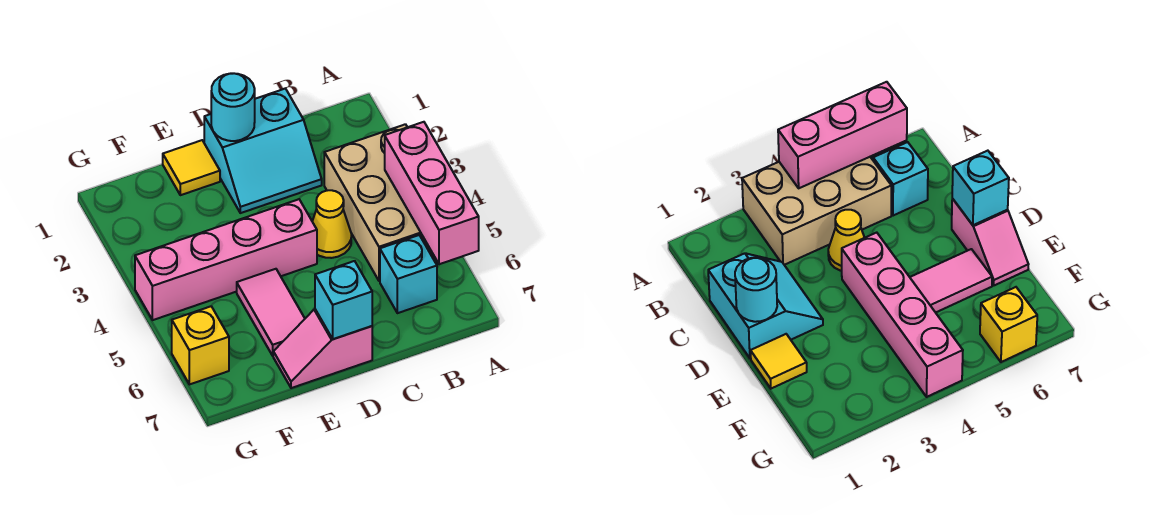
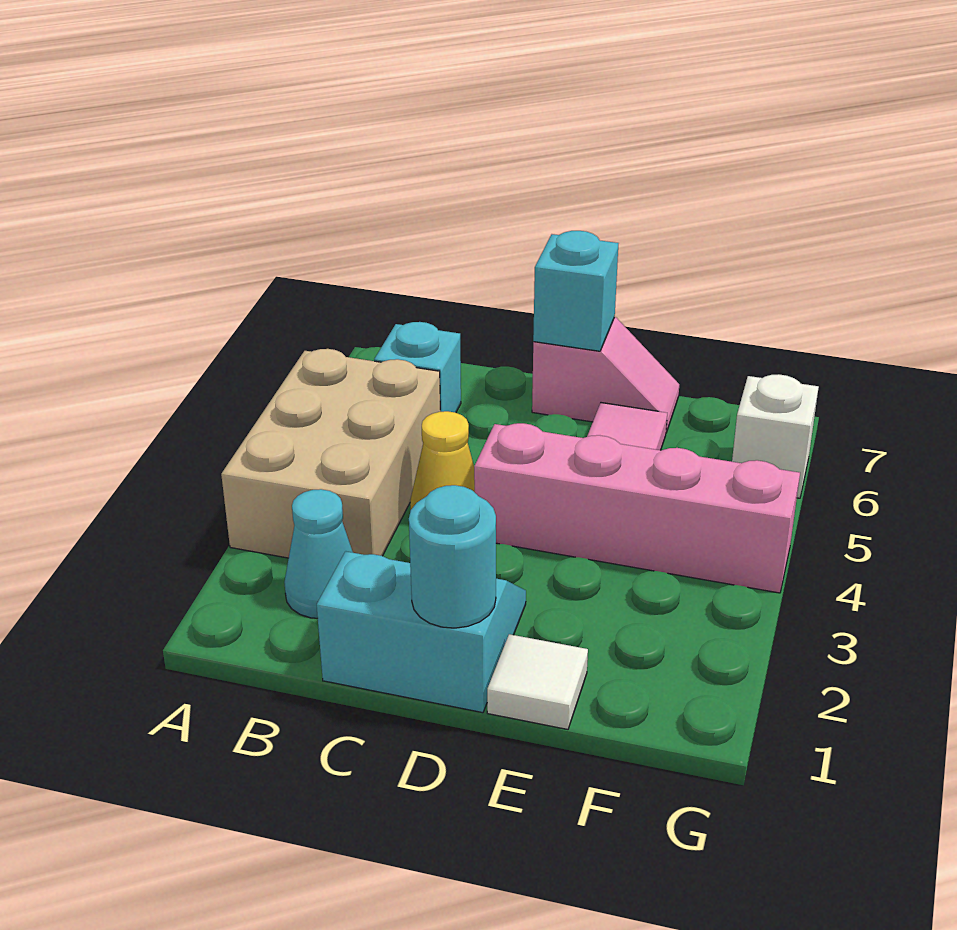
pink 1x3 brick [385,122,479,264] -> none
none -> cyan 1x1 cone [284,489,353,618]
yellow 1x1 tile [163,140,220,195] -> white 1x1 tile [487,634,588,729]
yellow 1x1 brick [172,306,229,384] -> white 1x1 brick [732,374,819,498]

